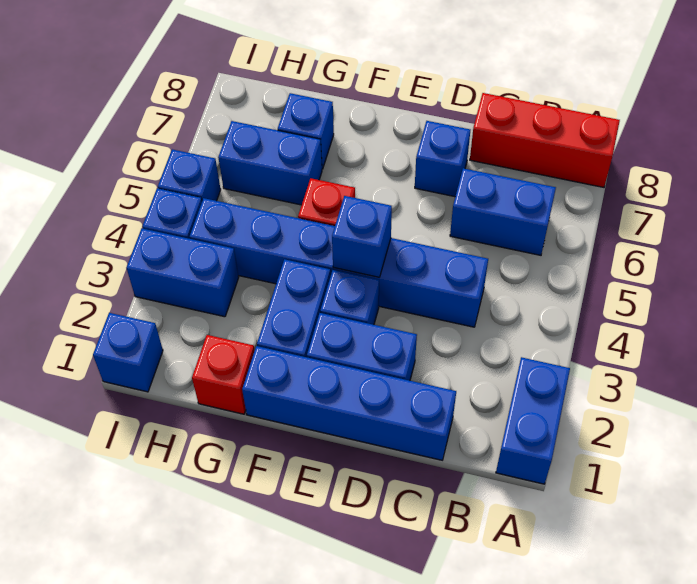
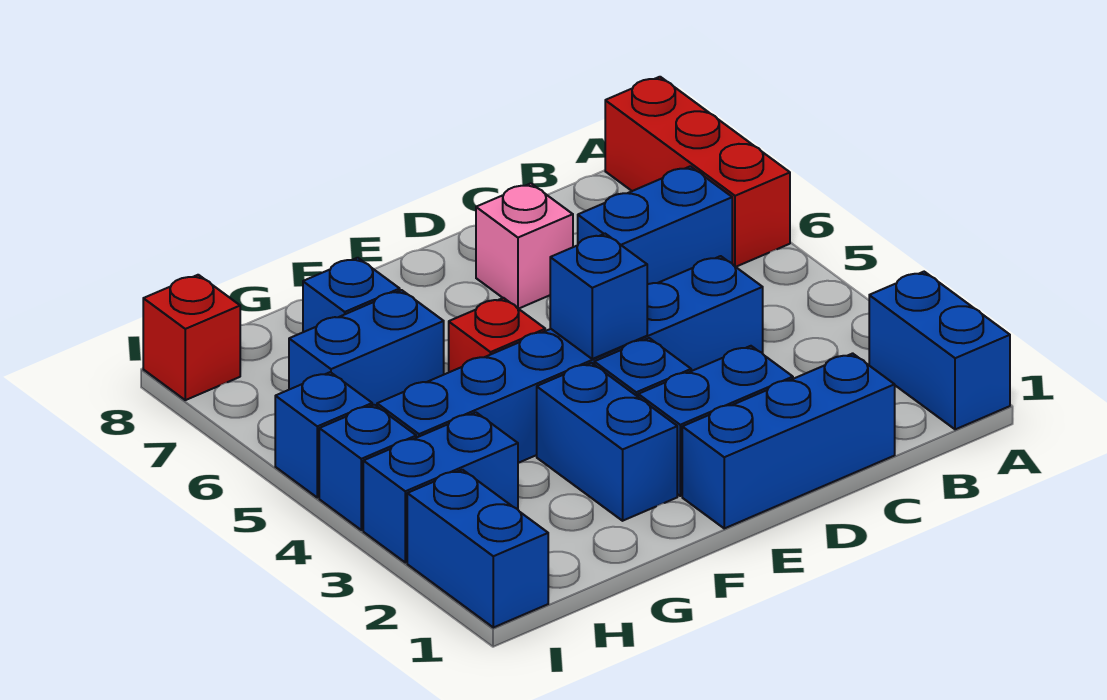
red 1x3 brick [470,93,620,187] -> red 1x3 brick turned to [605,77,790,267]
blue 1x4 brick [242,346,456,460] -> blue 1x3 brick [682,353,895,528]
blue 1x1 brick [415,121,470,197] -> pink 1x1 brick [476,183,573,309]
red 1x1 brick [192,335,255,414] -> red 1x1 brick moved to [143,275,240,400]
blue 1x1 brick [93,313,163,392] -> blue 1x2 brick [407,470,548,628]

